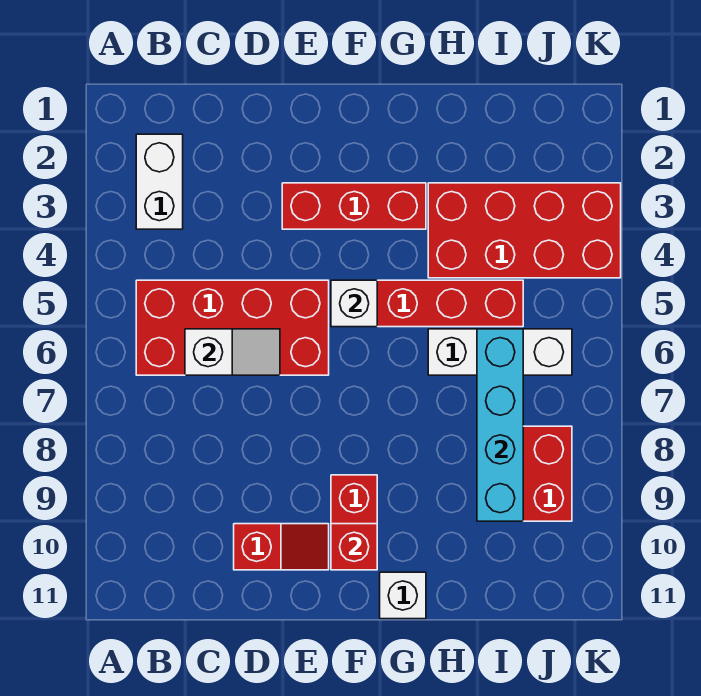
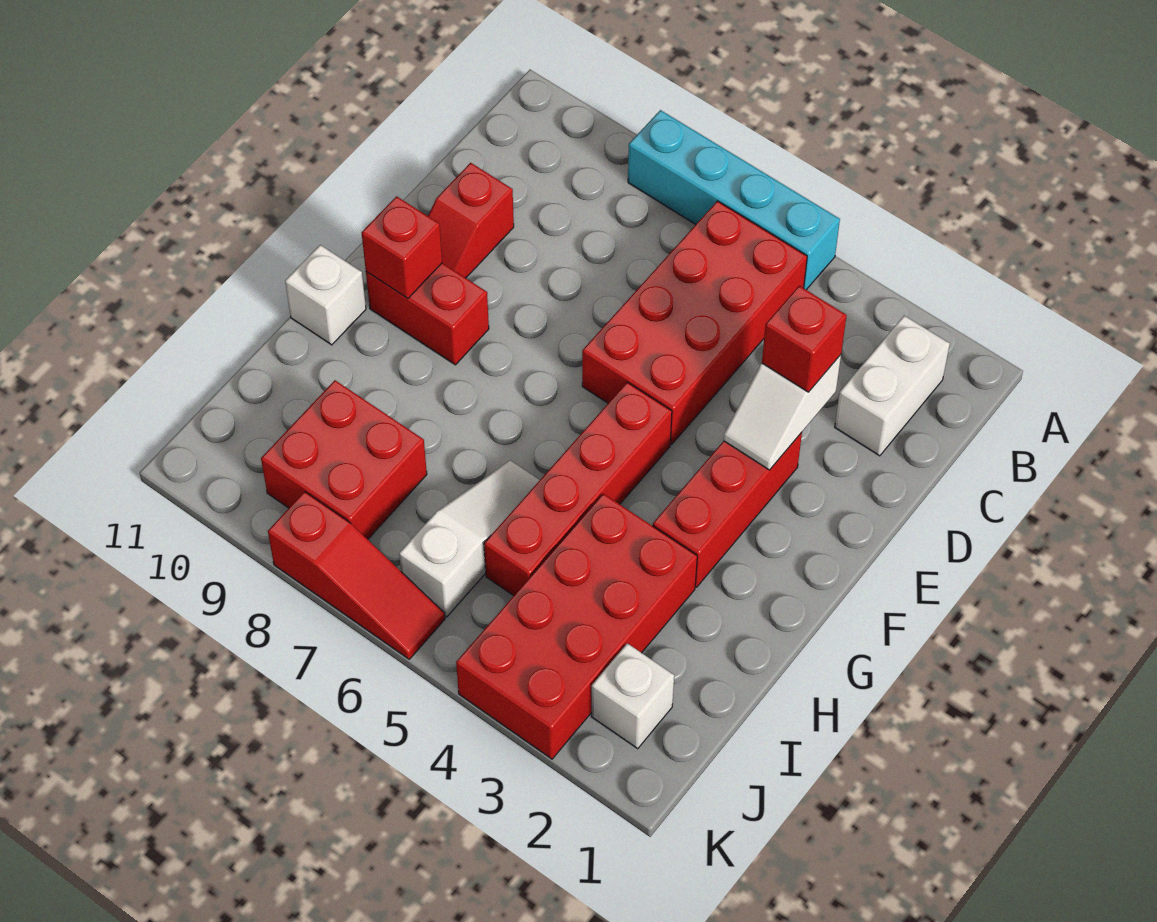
white 1x2 brick [136,134,183,229] -> white 1x2 brick turned to [835,316,950,456]
white 1x2 slope [185,329,280,375] -> white 1x2 slope moved to [724,355,841,470]
none -> red 1x1 brick [762,286,847,392]
white 1x1 brick [331,280,377,327] -> white 1x1 brick moved to [591,643,674,749]
white 1x3 brick [428,329,572,375] -> white 1x3 slope [399,460,540,617]
cyan 1x4 brick [477,329,523,521] -> cyan 1x4 brick moved to [628,110,840,290]
none -> red 1x3 slope [268,492,445,659]

